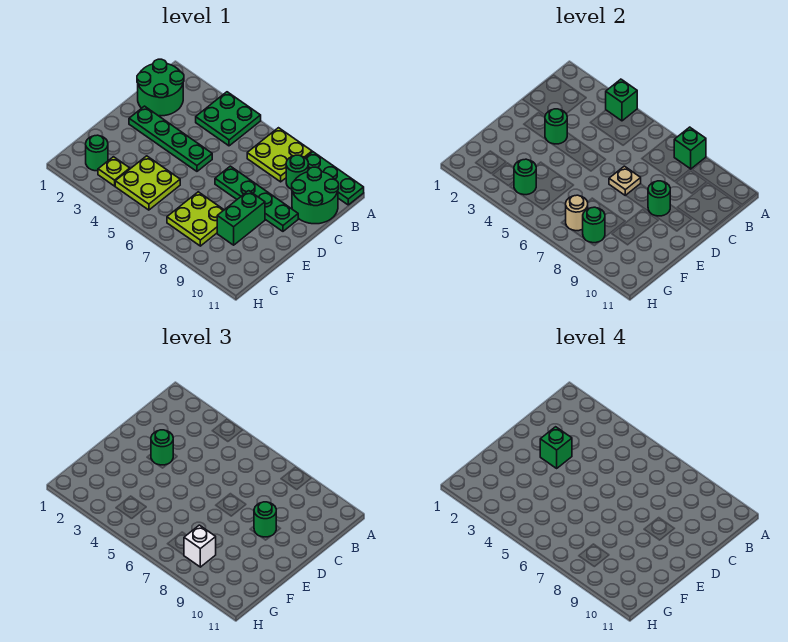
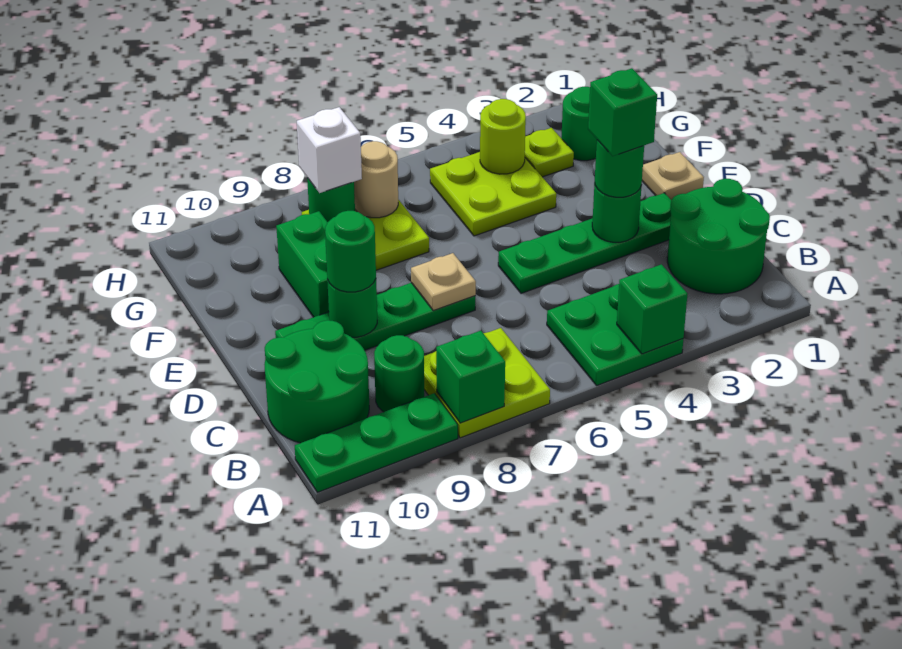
none -> tan 1x1 plate [642,152,704,200]
green 1x1 round brick [514,159,536,195] -> lime 1x1 round brick [480,99,526,174]

